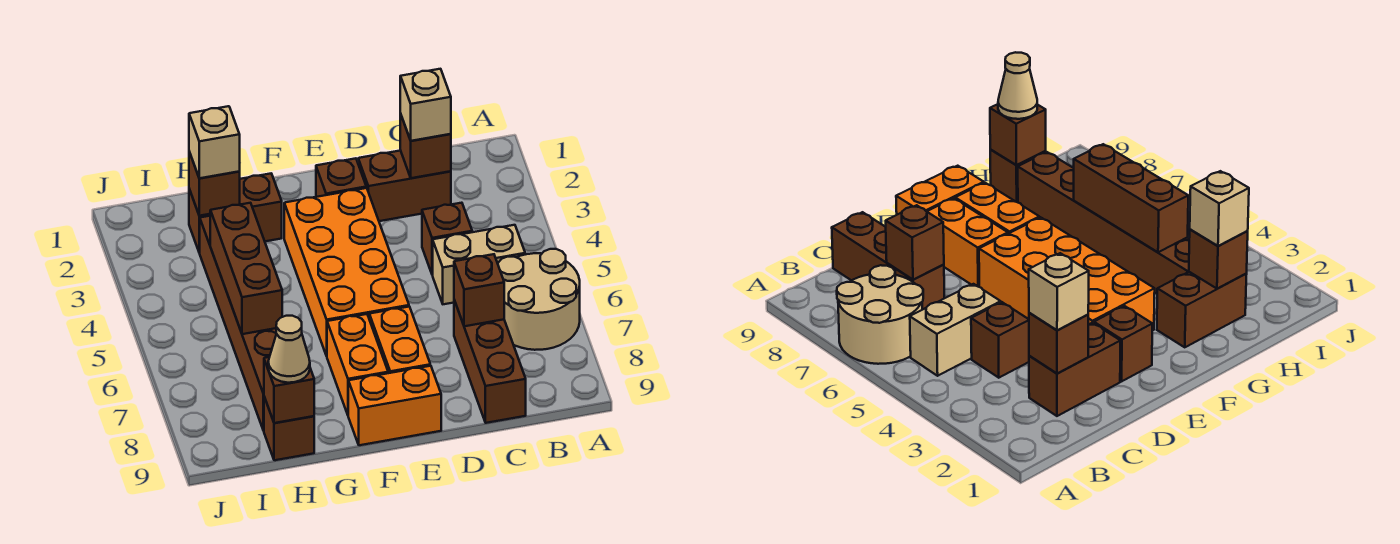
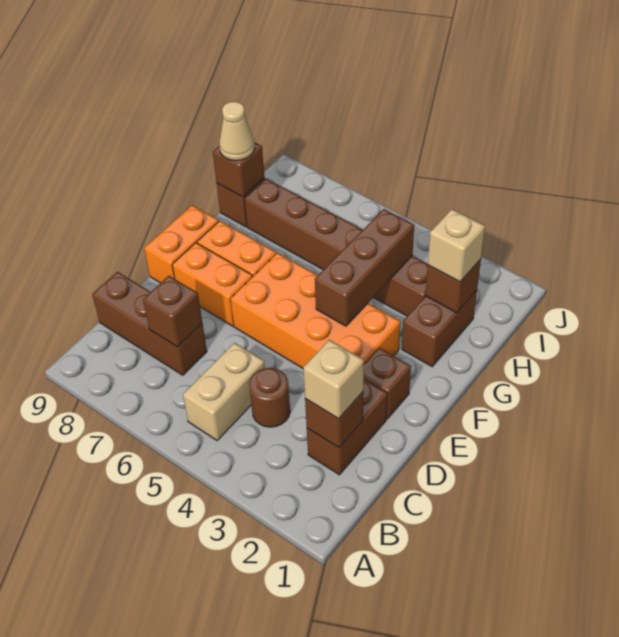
tan 2x2 round brick [498,249,580,350] -> none
brown 1x1 brick [422,203,472,275] -> brown 1x1 round brick [249,368,290,427]
brown 1x3 brick [210,203,282,334] -> brown 1x3 brick turned to [315,209,414,326]

